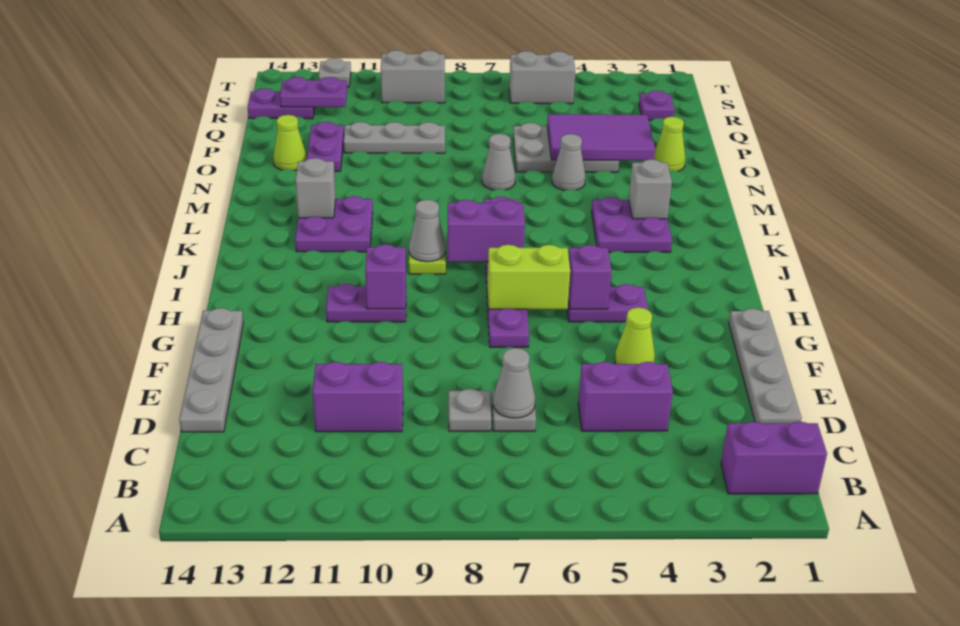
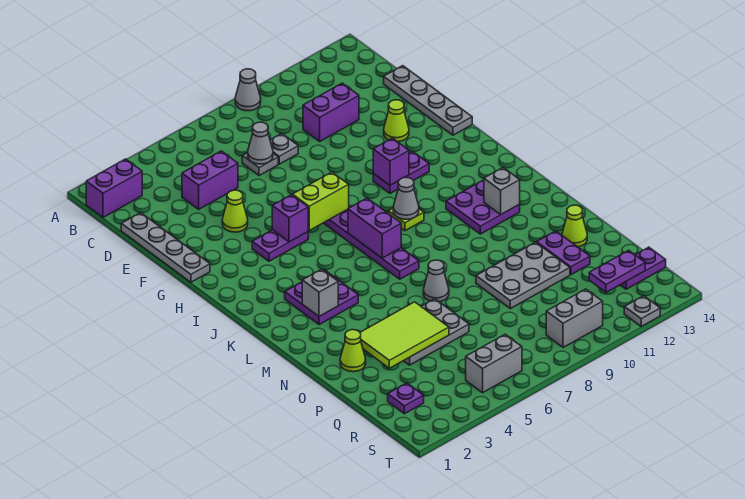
none -> lime 1x1 cone [384,100,409,142]
purple 1x2 brick [447,200,525,262] -> purple 1x2 brick turned to [348,198,401,258]
grey 1x1 cone [552,134,586,190] -> grey 1x1 cone moved to [235,69,261,111]
purple 2x3 tile [547,114,655,160] -> lime 2x3 tile [360,302,449,368]
grey 1x3 plate [344,122,445,153] -> grey 2x3 plate [476,242,570,309]

